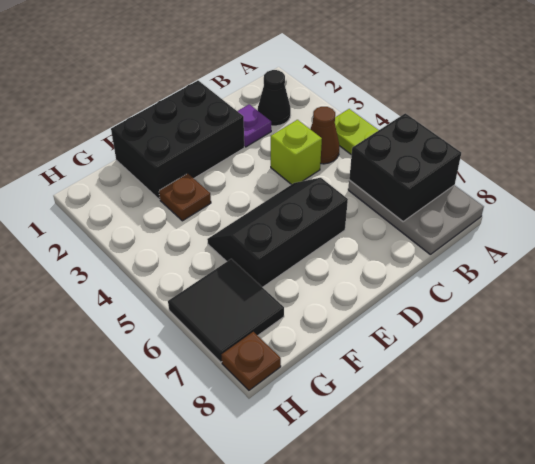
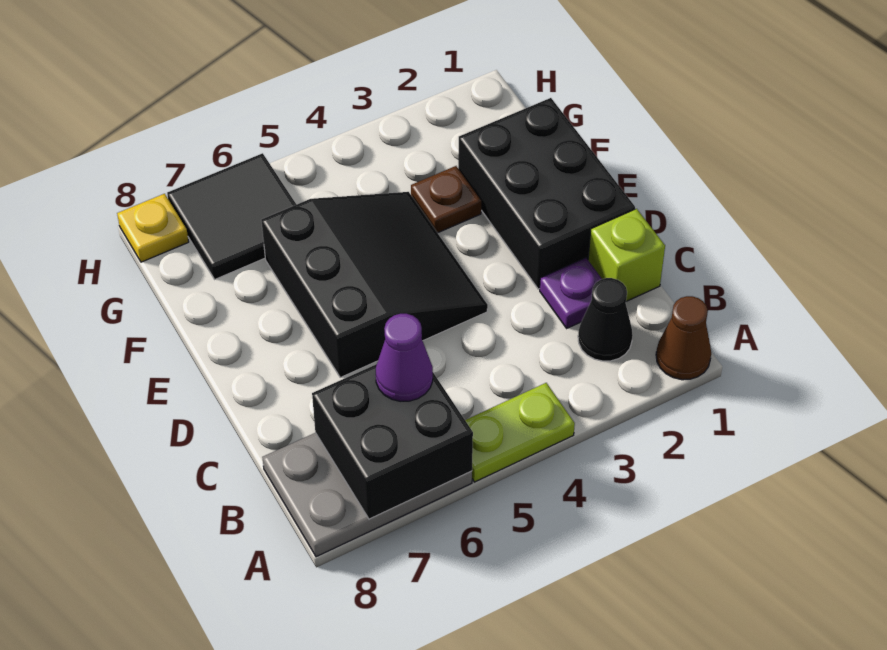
brown 1x1 cone [310,107,340,164] -> brown 1x1 cone moved to [656,296,711,380]
none -> purple 1x1 cone [376,314,433,401]
lime 1x1 brick [271,120,322,185] -> lime 1x1 brick moved to [588,209,665,301]
black 2x3 slope [207,178,348,287] -> black 3x3 slope [261,192,488,377]
brown 1x1 plate [222,332,281,390] -> yellow 1x1 plate [117,194,189,262]

